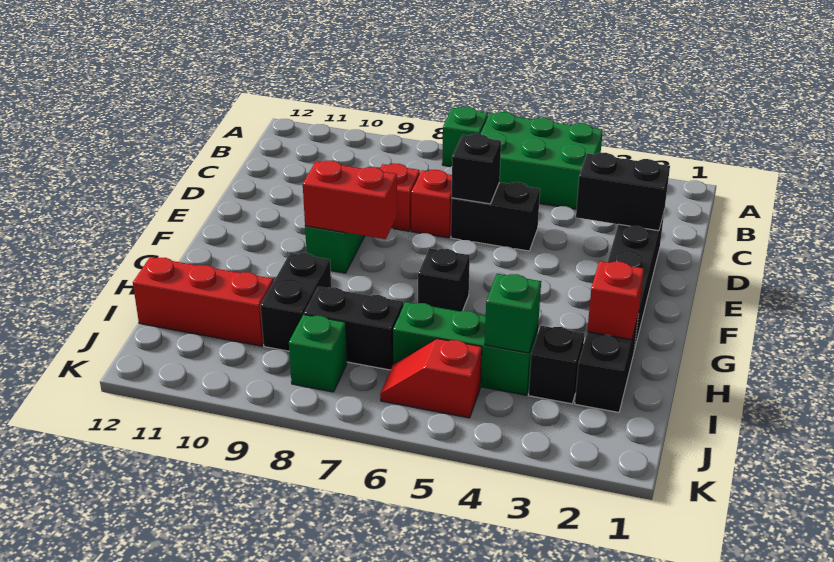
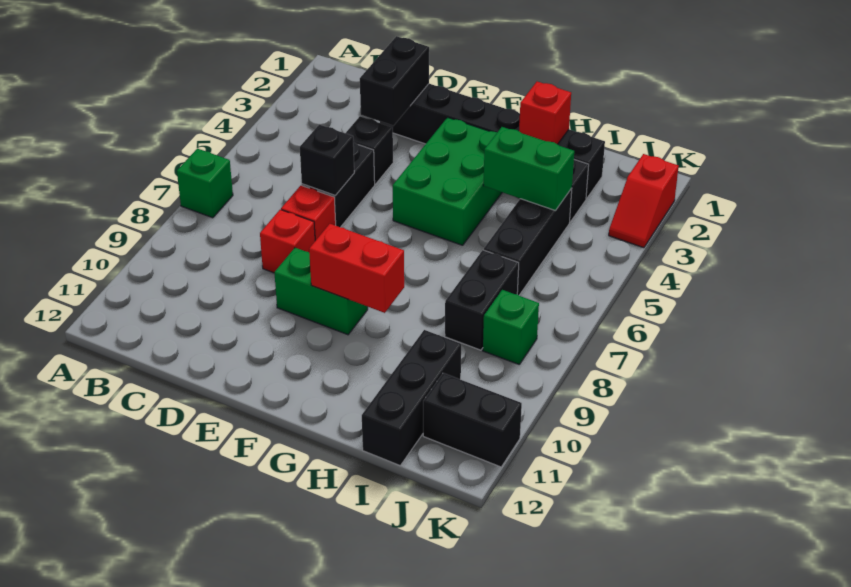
green 2x3 brick [481,112,603,209] -> green 2x3 brick moved to [393,117,502,245]
red 1x2 brick [303,161,397,239] -> red 1x2 brick turned to [309,224,404,313]
black 1x1 brick [418,248,470,311] -> black 1x1 brick moved to [346,116,393,184]
black 1x2 brick [260,253,331,351] -> black 1x2 brick moved to [423,373,522,467]
green 1x3 brick [393,302,538,395] -> black 1x3 brick [484,188,572,295]
green 1x1 brick [485,274,541,353] -> green 1x2 brick [483,127,574,211]
red 1x3 brick [133,257,273,346] -> black 1x3 brick [362,330,461,465]
red 1x2 slope [380,339,482,418] -> red 1x2 slope moved to [609,154,679,248]

